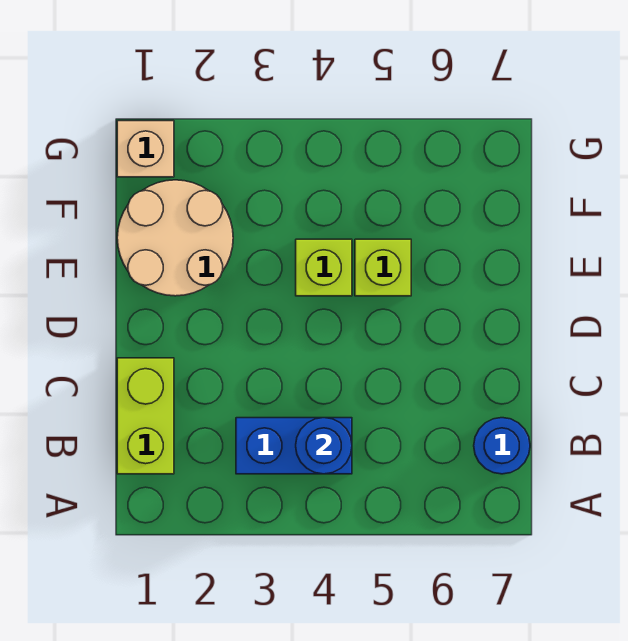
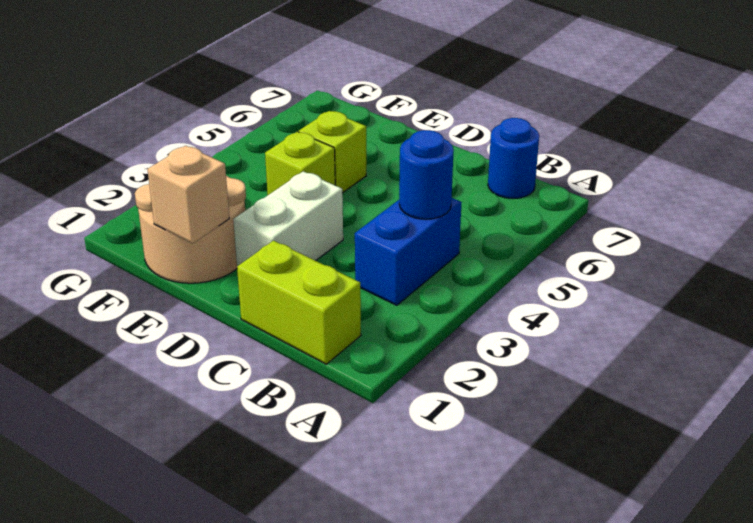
none -> white 1x2 brick [233,171,343,266]
tan 1x1 brick [117,121,174,177] -> tan 1x1 brick moved to [147,146,229,243]

